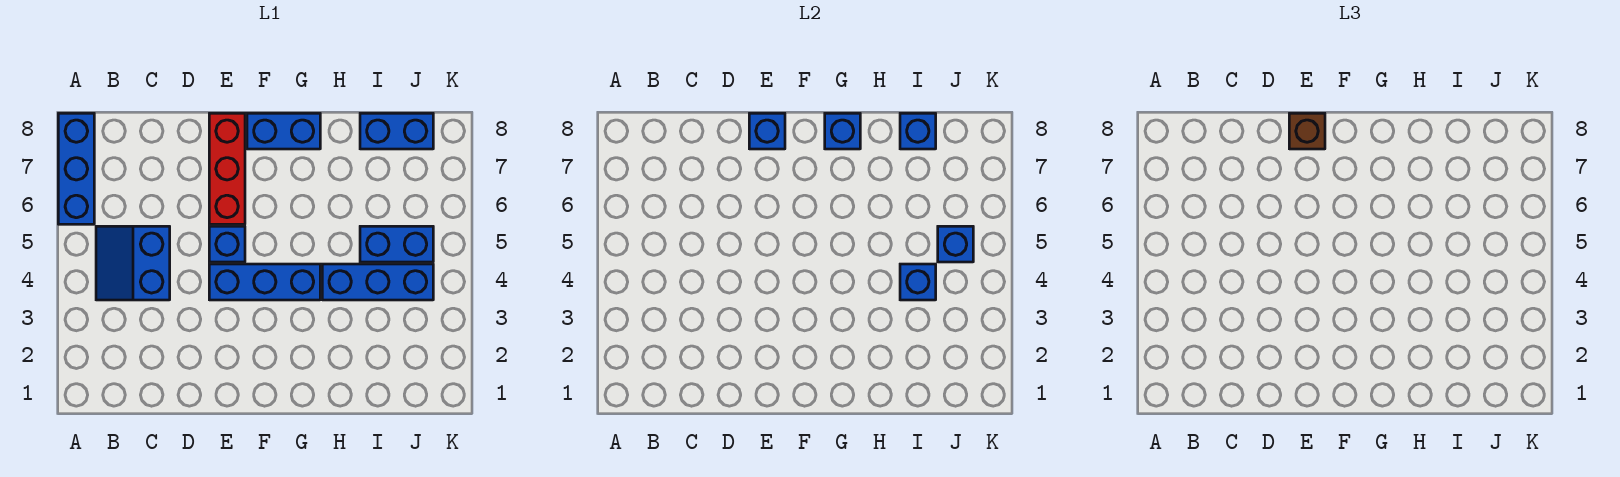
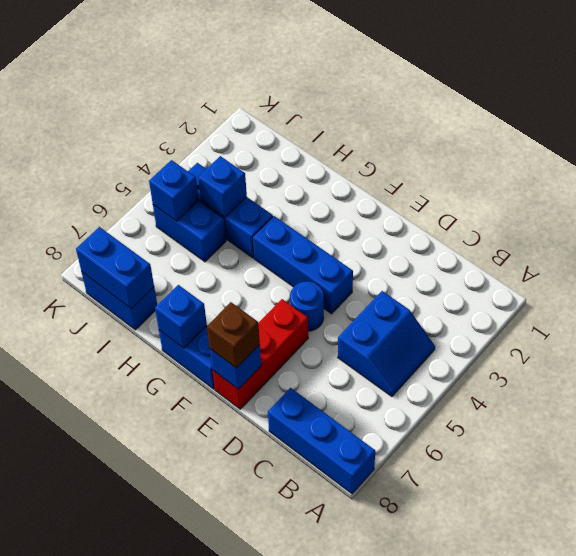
blue 1x3 brick [58,113,94,224] -> blue 1x3 brick turned to [268,388,375,494]
blue 1x1 brick [209,226,245,262] -> blue 1x1 round brick [290,281,324,331]
blue 1x1 brick [900,113,936,149] -> blue 1x2 brick [76,227,154,309]

